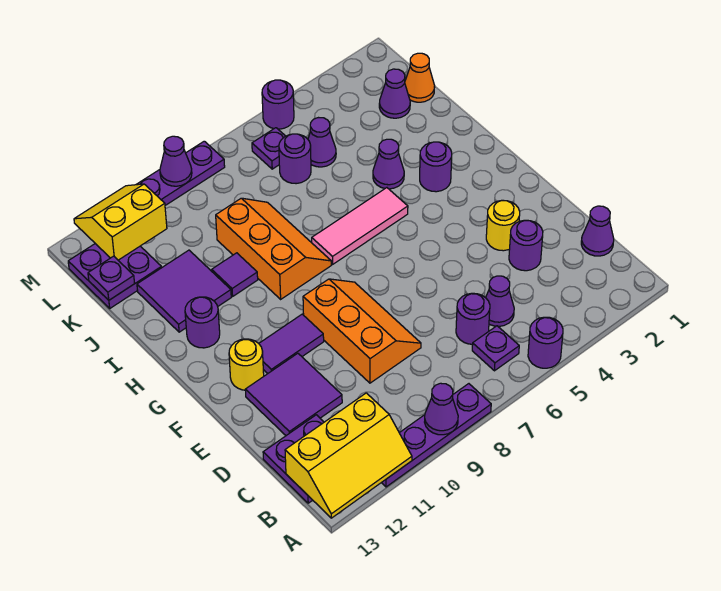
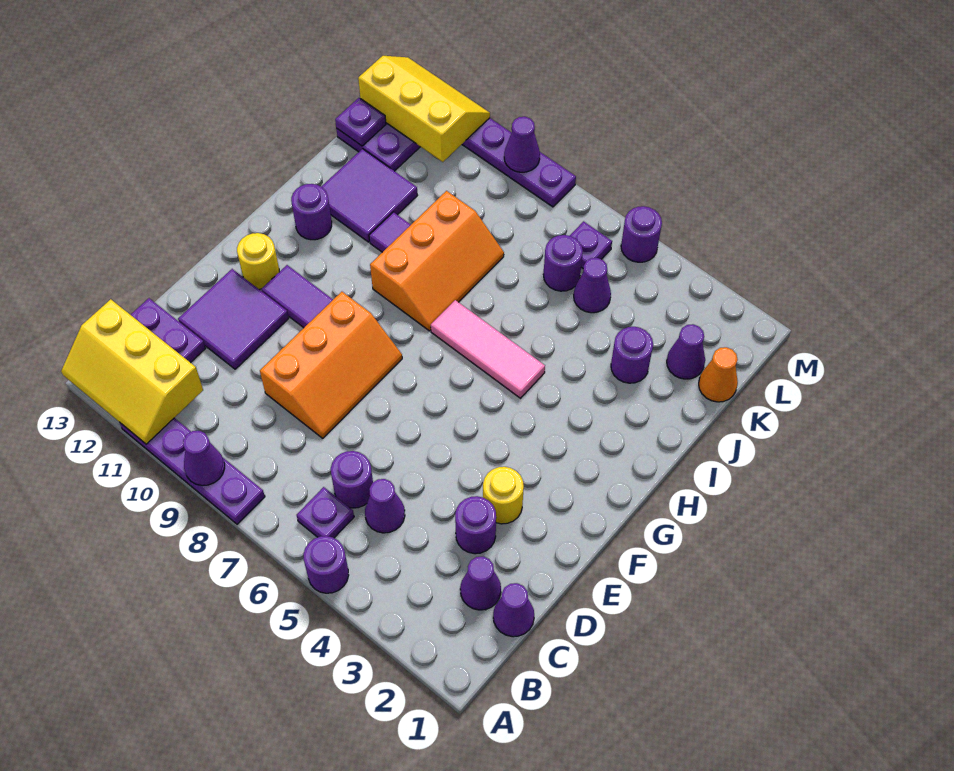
purple 1x1 round brick [420,142,452,192] -> purple 1x1 round brick moved to [611,327,653,383]
purple 1x1 cone [373,139,404,189] -> purple 1x1 cone moved to [460,557,501,610]
yellow 2x2 slope [74,184,167,260] -> yellow 2x3 slope [358,56,490,162]

